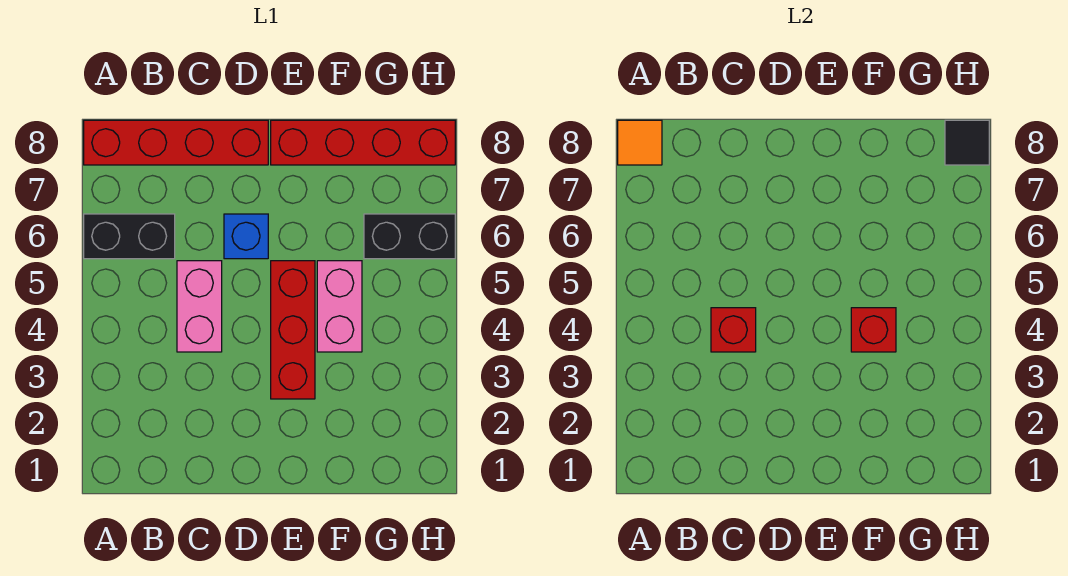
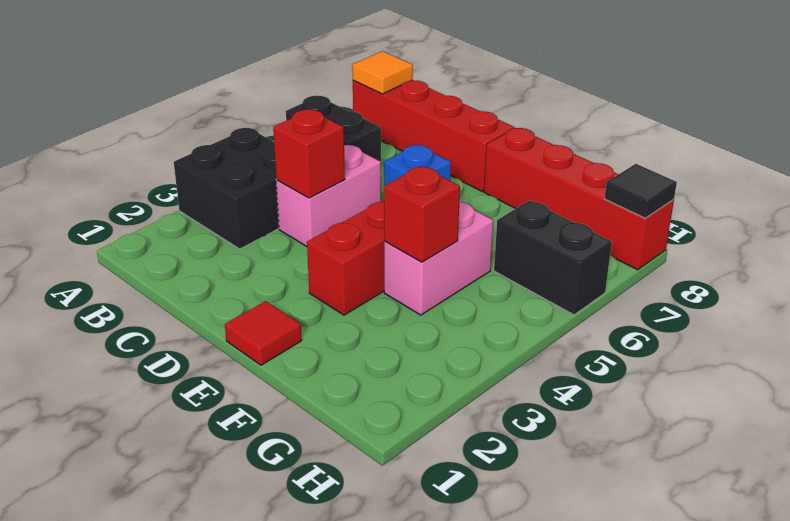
none -> black 2x2 brick [174,128,279,249]
none -> red 1x1 tile [225,301,302,365]

